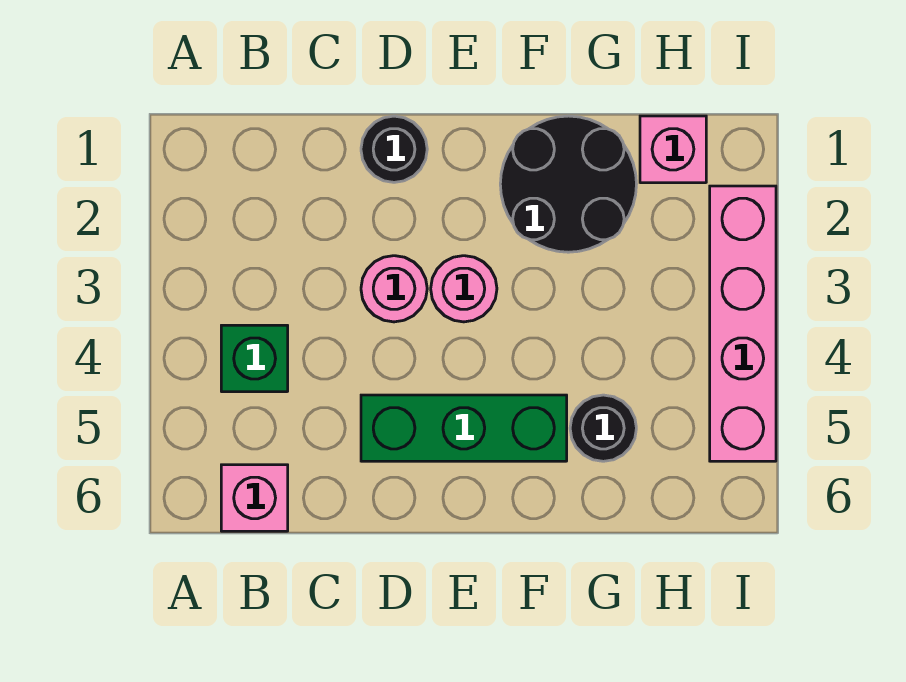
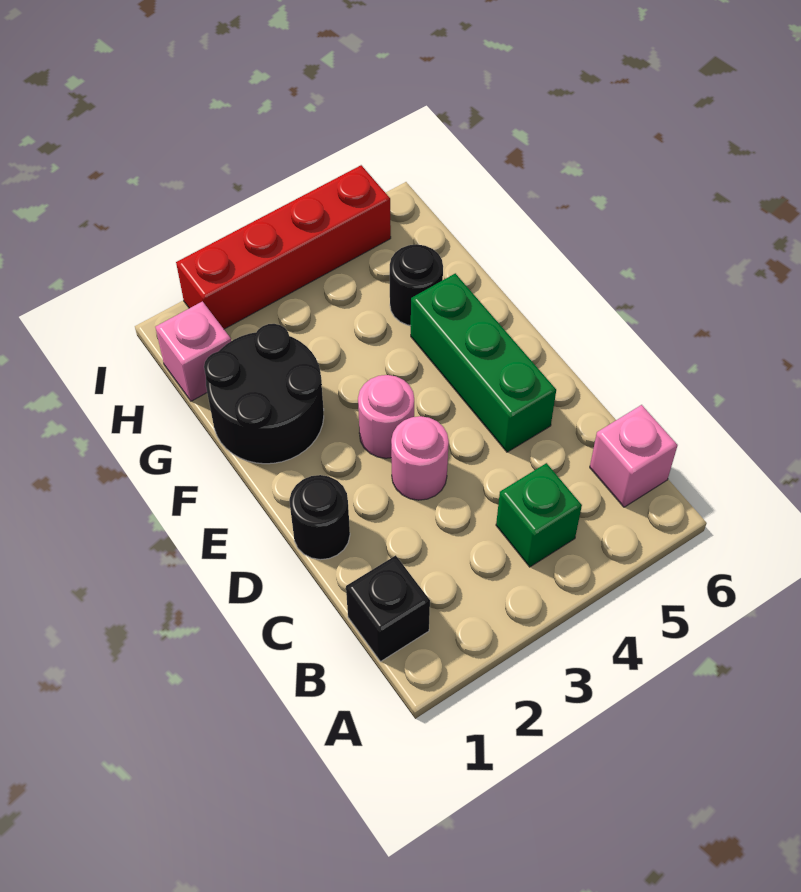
none -> black 1x1 brick [346,555,430,662]
pink 1x4 brick [710,186,776,461] -> red 1x4 brick [176,165,391,329]

